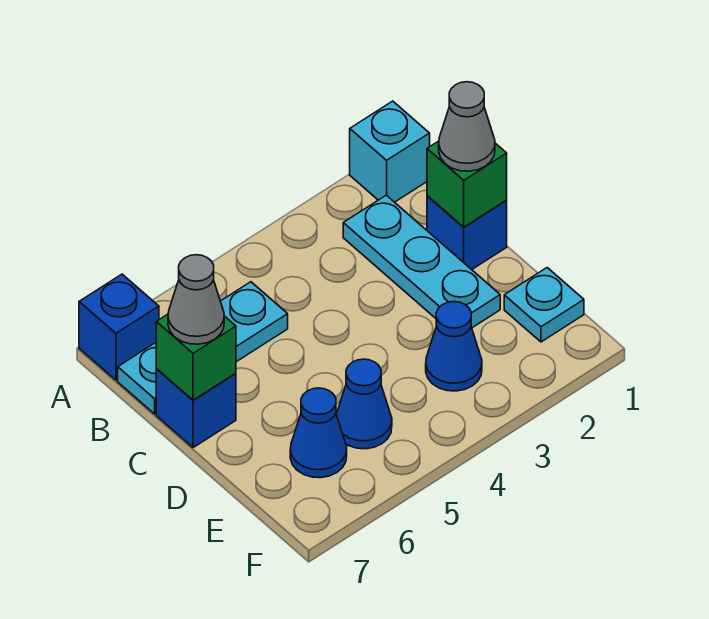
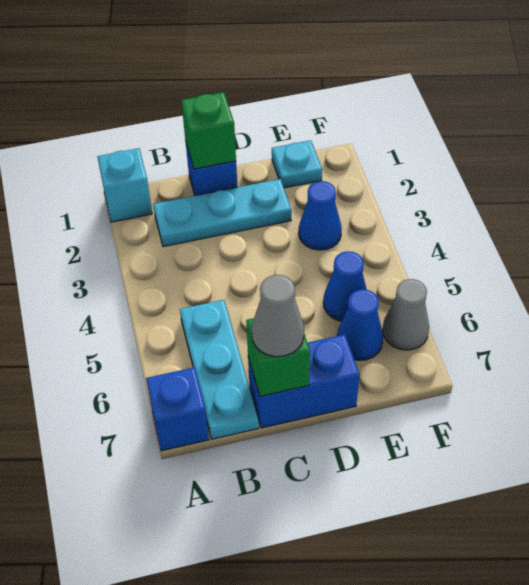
grey 1x1 cone [439,82,495,171] -> grey 1x1 cone moved to [383,279,429,350]
blue 1x1 brick [156,369,236,448] -> blue 1x2 brick [248,335,360,428]

